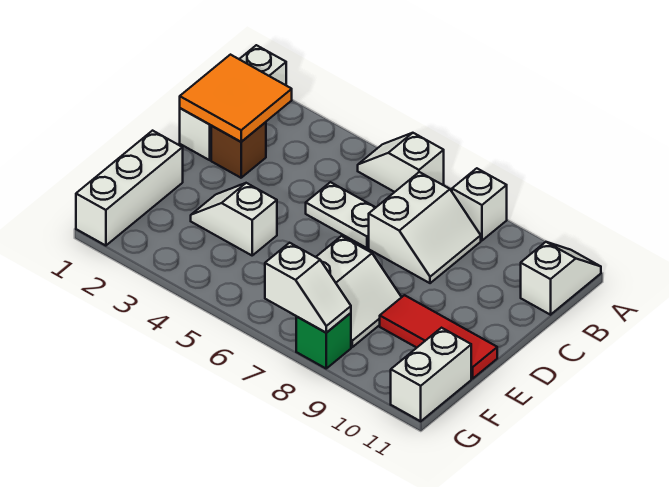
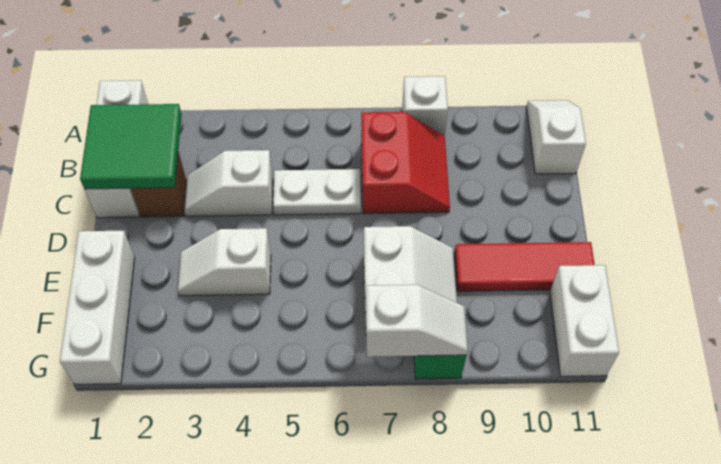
white 1x2 slope [358,133,444,192] -> white 1x2 slope moved to [184,150,273,216]
orange 2x2 tile [180,55,292,142] -> green 2x2 tile [80,104,182,189]
white 2x2 slope [369,172,481,283] -> red 2x2 slope [361,112,450,214]

